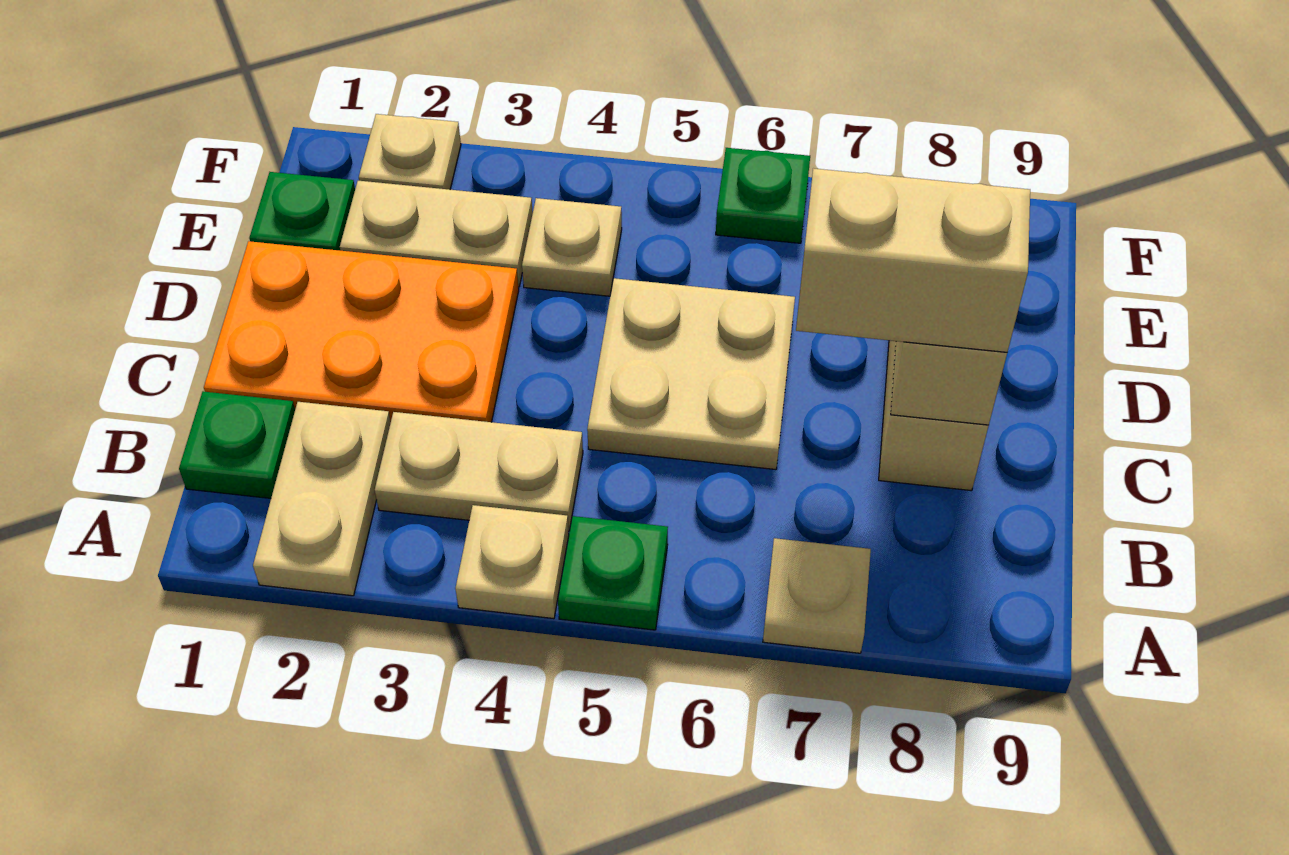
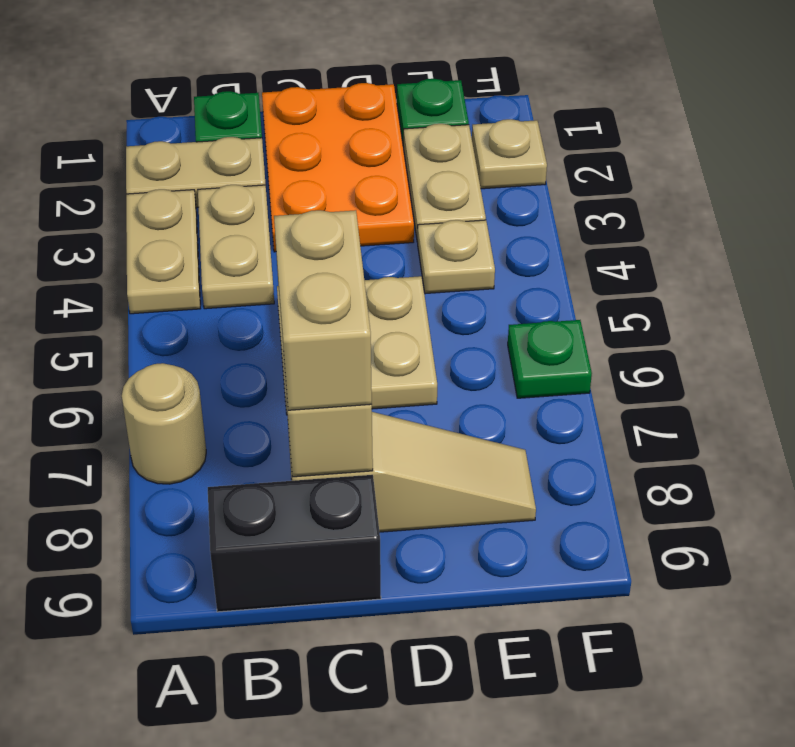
tan 1x1 plate [455,505,569,619] -> tan 1x2 plate [126,189,200,314]
green 1x1 plate [558,516,668,630] -> none
tan 1x1 plate [763,538,871,653] -> tan 1x1 round brick [122,363,206,484]
none -> black 1x2 brick [208,475,381,612]

